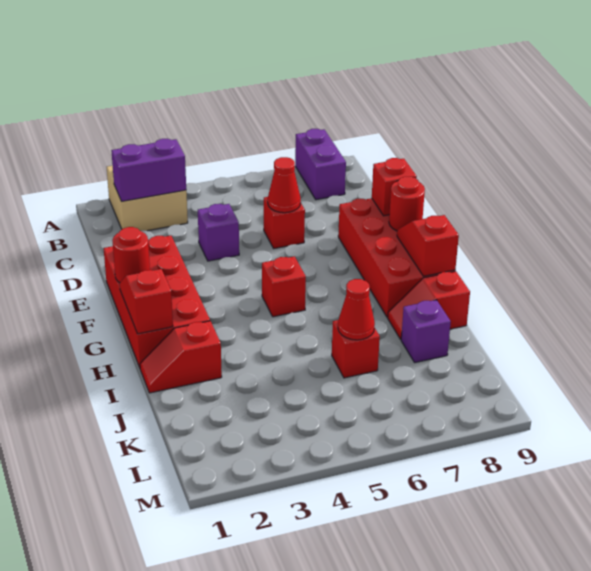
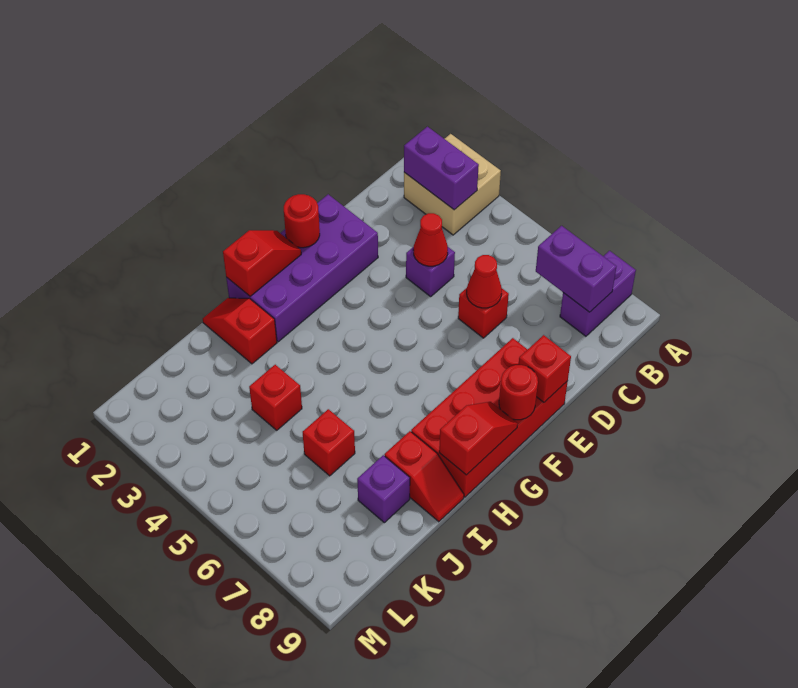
none -> purple 1x2 brick [536,226,616,312]
red 2x4 brick [104,236,210,368] -> purple 2x4 brick [226,194,378,342]
red 1x1 brick [262,256,306,317] -> red 1x1 brick moved to [249,365,302,430]
red 1x2 slope [388,271,470,339] -> red 1x2 slope turned to [384,431,464,522]
red 1x1 cone [338,279,375,340] -> red 1x1 cone moved to [414,213,448,266]

